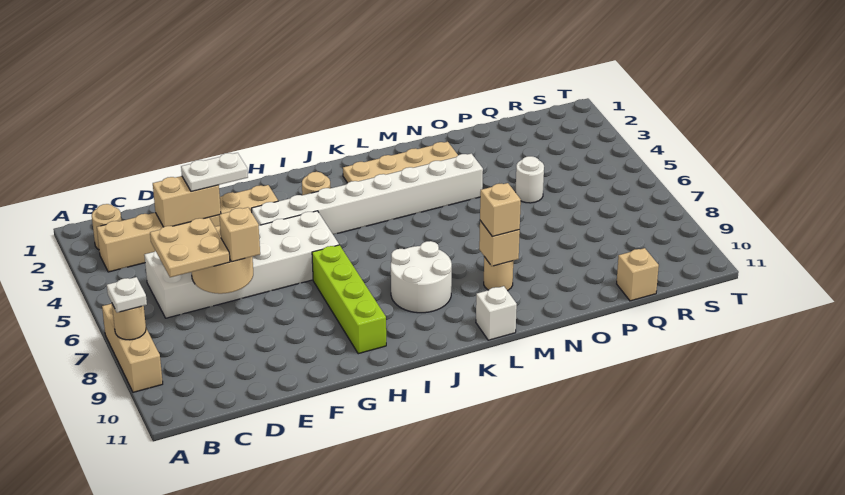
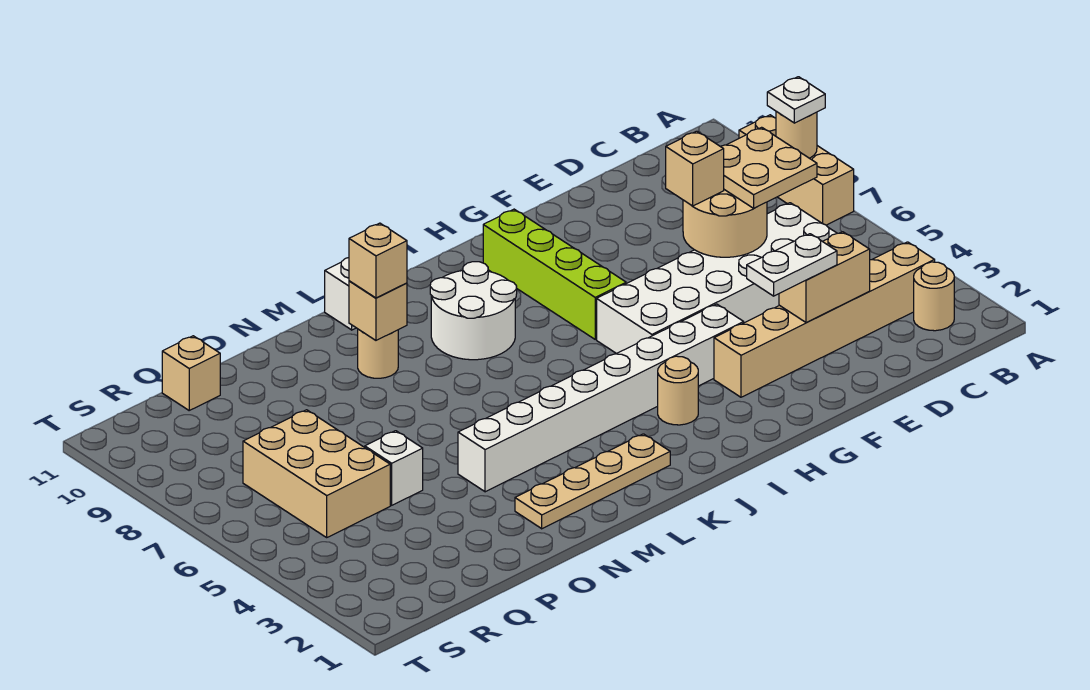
white 1x1 round brick [515,156,544,203] -> white 1x1 brick [365,431,423,505]
none -> tan 2x3 brick [243,410,390,537]

